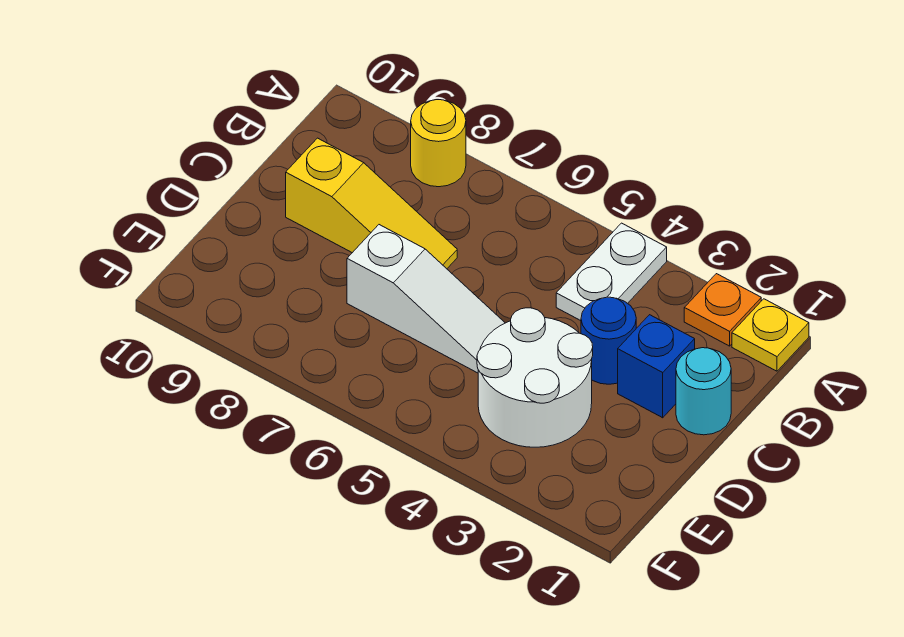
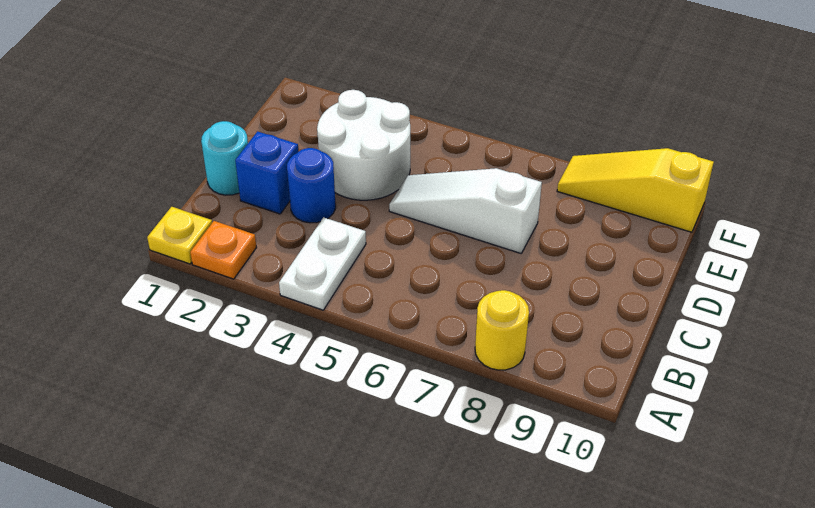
yellow 1x3 slope [286,138,457,269] -> yellow 1x3 slope moved to [557,148,714,232]

